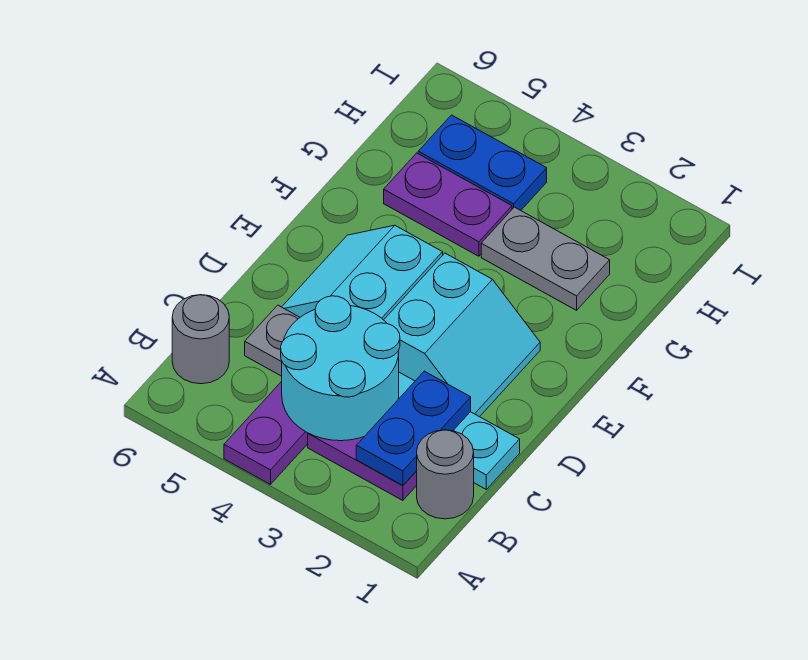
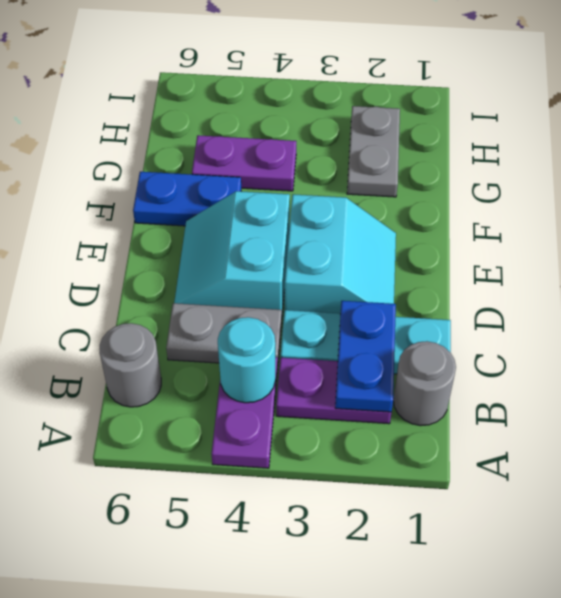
cyan 2x2 round brick [281,296,400,441] -> cyan 1x1 round brick [218,317,276,403]
grey 1x2 plate [481,207,610,310] -> grey 1x2 plate turned to [347,106,400,197]
blue 1x2 plate [418,115,547,210] -> blue 1x2 plate moved to [133,172,241,226]

